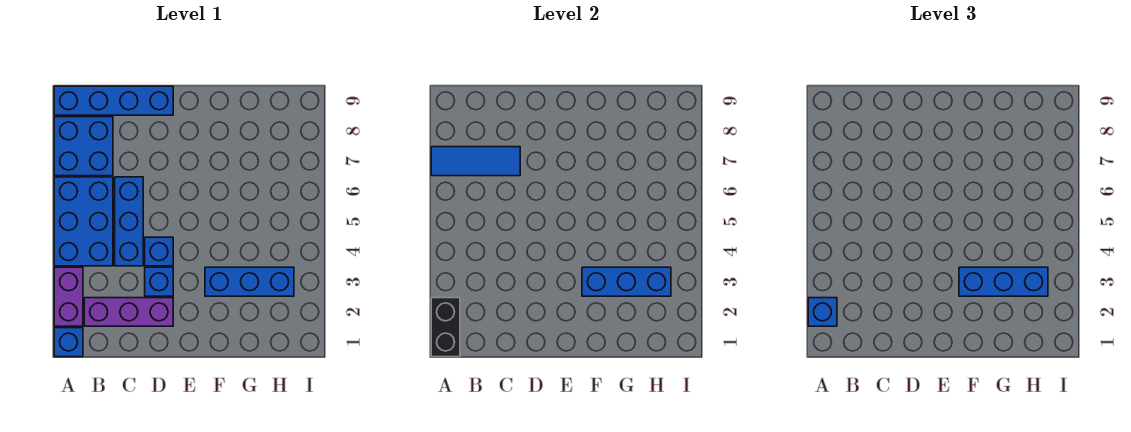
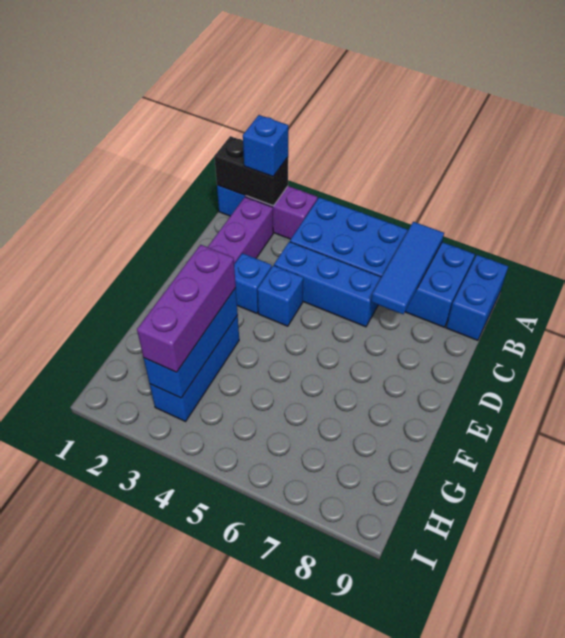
blue 1x4 brick [54,86,173,115] -> blue 1x2 brick [446,255,508,340]
blue 1x3 brick [959,267,1048,296] -> purple 1x3 brick [137,245,236,372]

